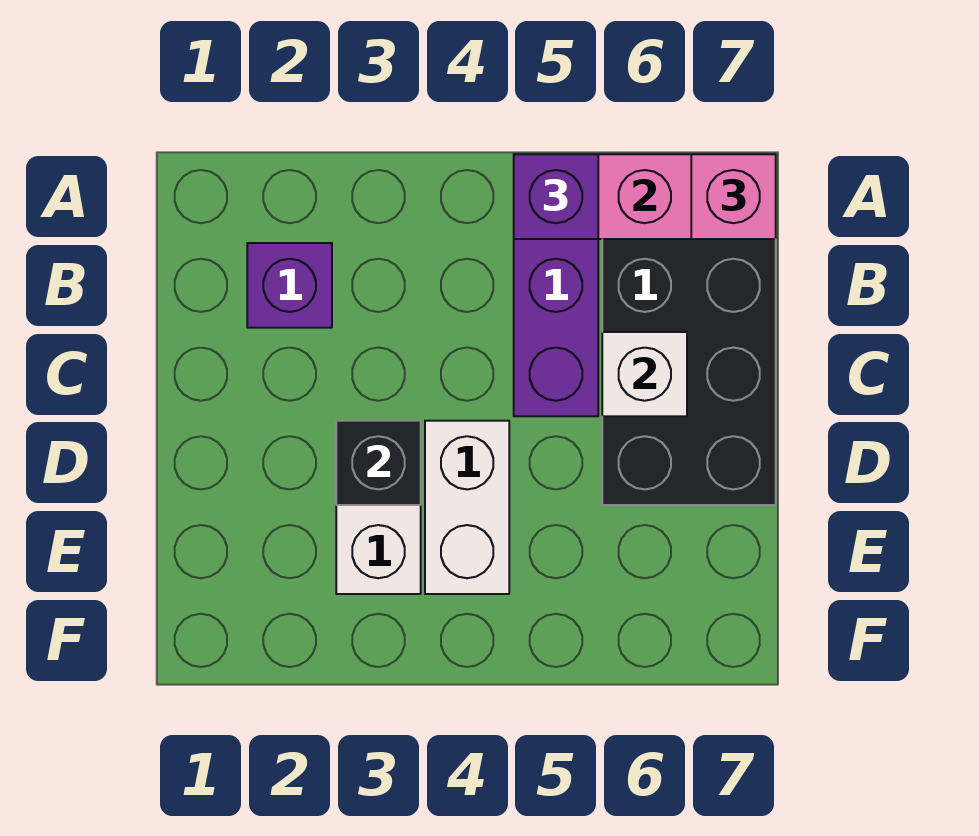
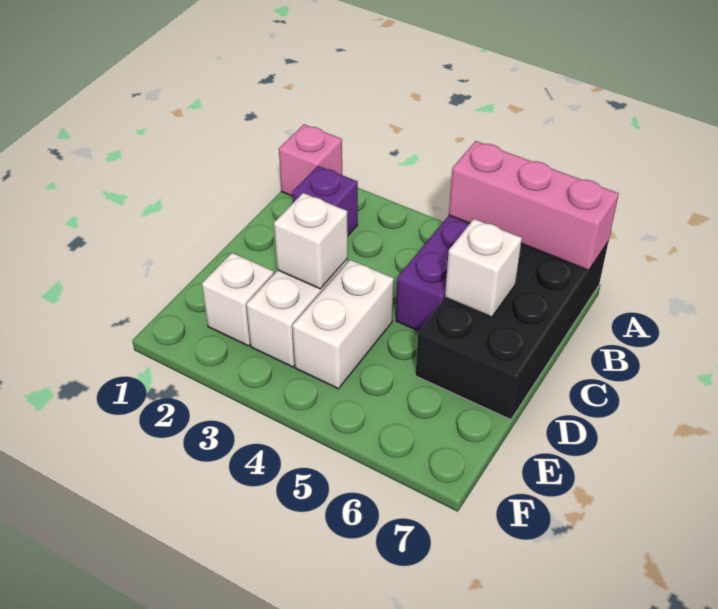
purple 1x1 brick [514,154,598,239] -> none
pink 1x1 brick [691,154,776,239] -> pink 1x1 brick moved to [279,124,342,196]
black 1x1 brick [336,421,421,505] -> white 1x1 brick [274,193,348,289]
none -> white 1x1 brick [202,253,274,346]

